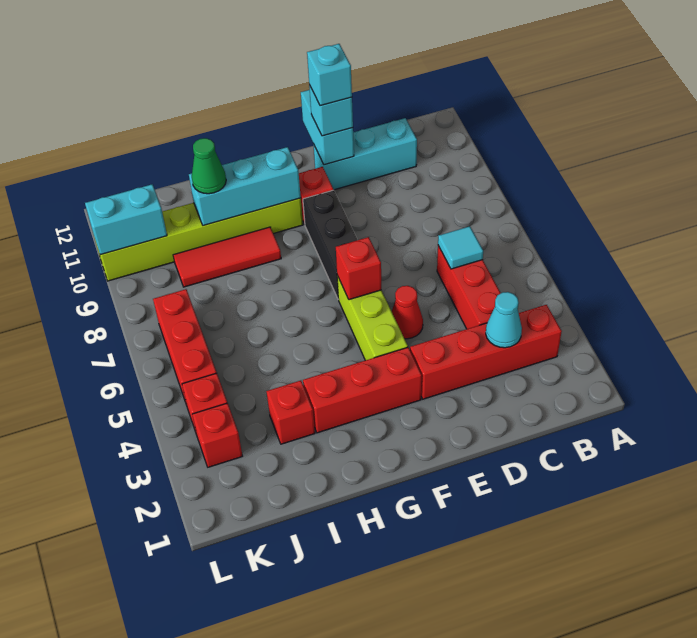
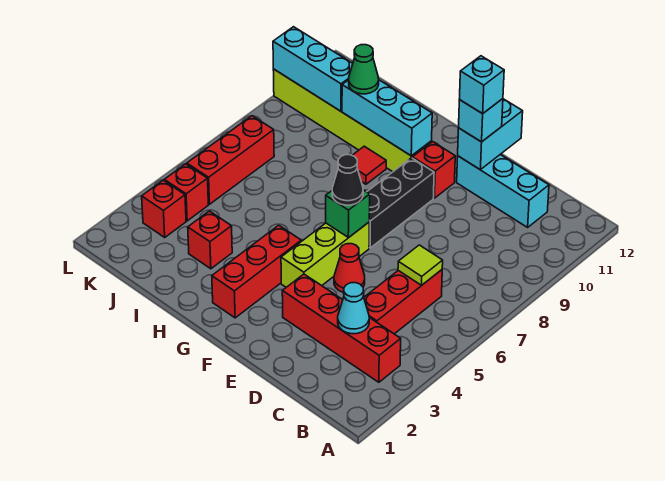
cyan 1x1 tile [438,226,483,269] -> lime 1x1 tile [398,245,443,285]
red 1x3 brick [303,347,422,433] -> red 1x3 brick turned to [212,225,301,318]
red 1x1 brick [336,237,381,300] -> green 1x1 brick [326,190,370,238]
none -> black 1x1 cone [332,155,363,205]
red 1x3 tile [173,227,281,287] -> red 1x1 tile [352,146,386,184]
cyan 1x2 brick [85,184,167,255] -> cyan 1x3 brick [273,27,353,111]

